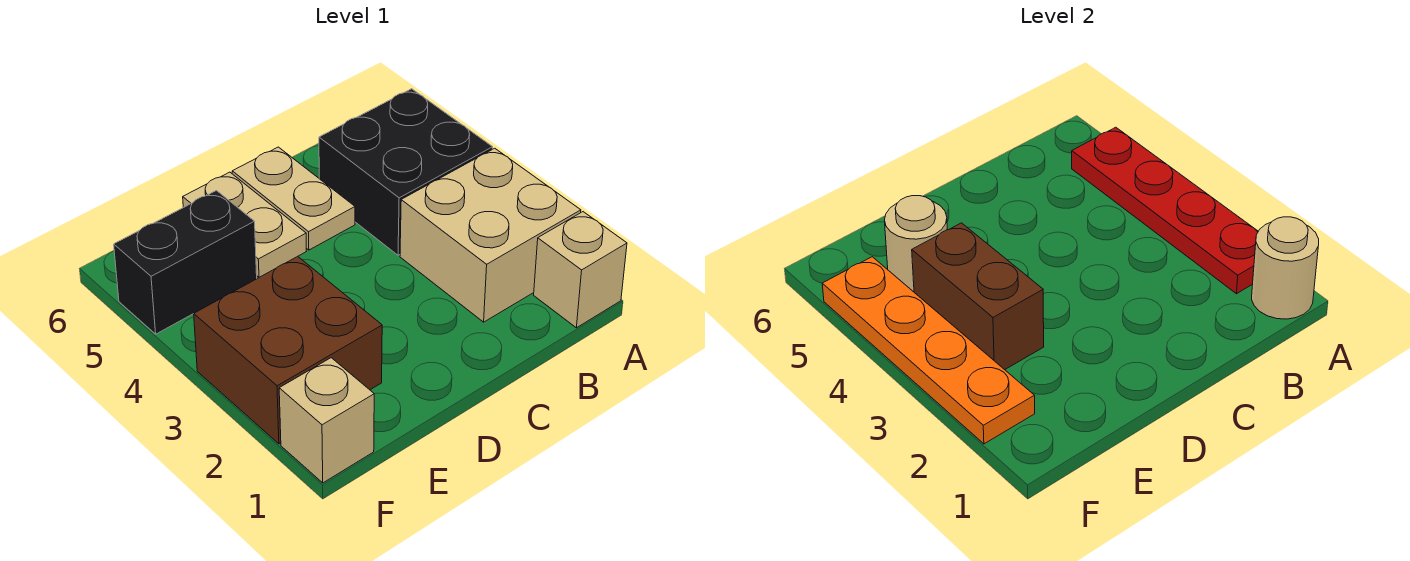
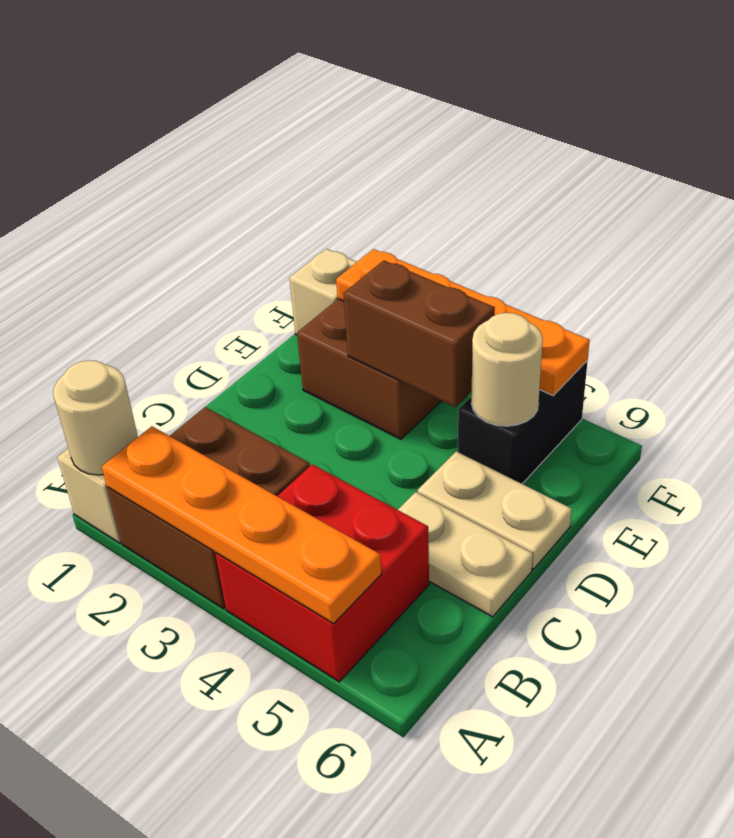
tan 2x2 brick [400,148,581,322] -> brown 2x2 brick [107,407,310,609]
red 1x4 plate [1072,127,1258,294] -> orange 1x4 plate [102,426,381,624]
black 2x2 brick [319,89,493,255] -> red 2x2 brick [215,464,429,682]

